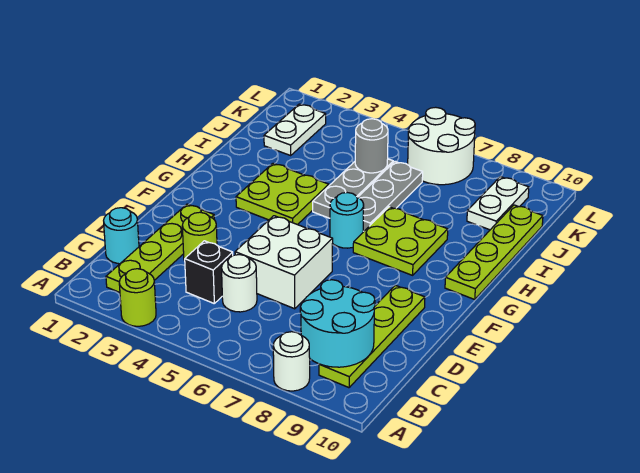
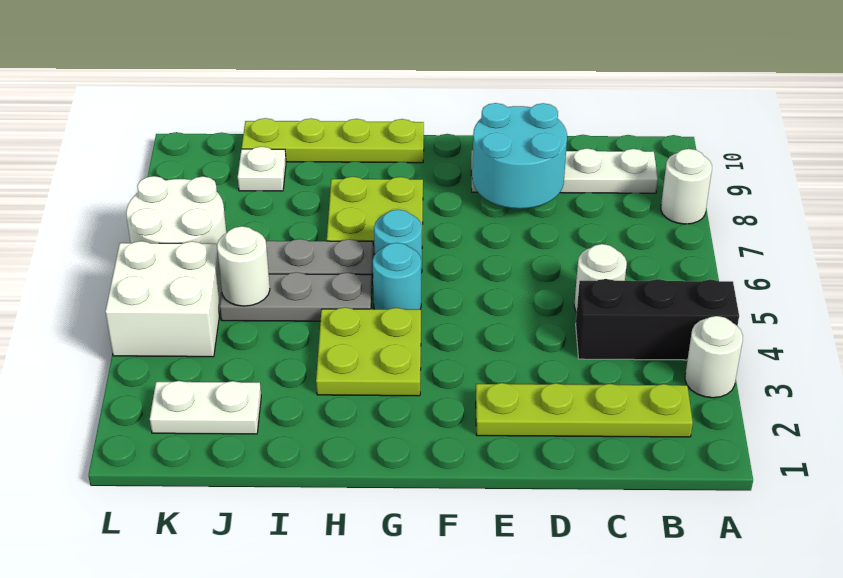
lime 1x1 round brick [119,269,156,326] -> white 1x1 round brick [685,316,743,398]
cyan 2x2 round brick [300,280,375,367] -> cyan 2x2 round brick moved to [472,103,567,209]
lime 1x4 plate [319,285,425,388] -> white 1x4 plate [471,148,658,193]
cyan 1x1 round brick [104,208,139,264] -> cyan 1x1 round brick moved to [373,243,421,309]
black 1x1 brick [185,241,233,303] -> black 1x3 brick [576,279,739,360]
lime 1x1 round brick [182,212,217,261] -> none
white 2x2 brick [235,216,333,309] -> white 2x2 brick moved to [105,241,222,357]
grey 1x1 round brick [355,119,388,173] -> white 1x1 round brick [217,226,270,306]
white 1x2 plate [467,177,529,230] -> white 1x1 plate [238,147,286,191]

